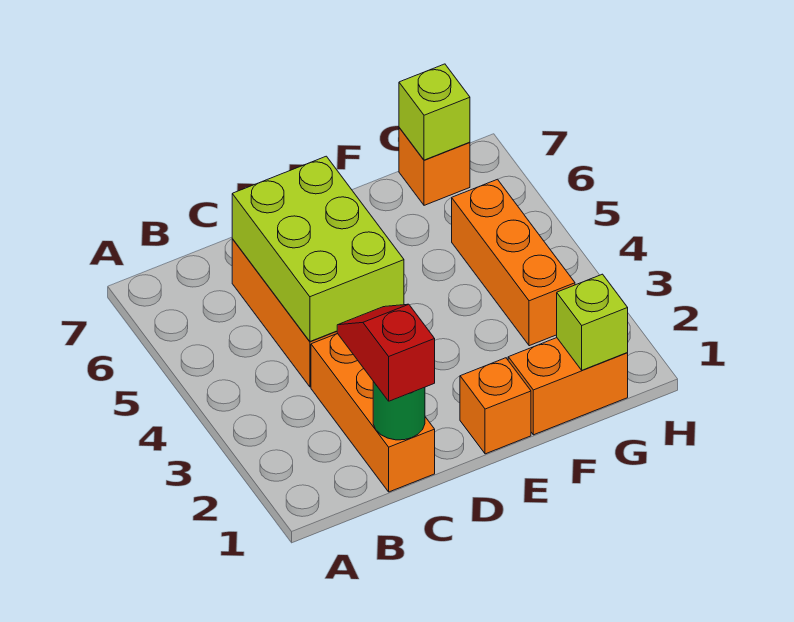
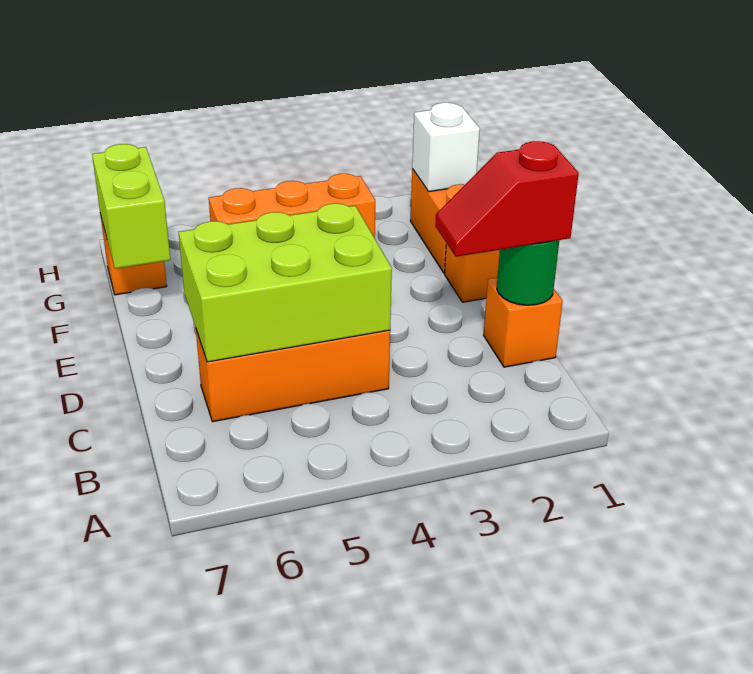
orange 1x3 brick [311,334,435,492] -> orange 1x1 brick [484,277,563,367]
lime 1x1 brick [557,274,628,370] -> white 1x1 brick [412,103,480,192]
lime 1x1 brick [399,64,470,160] -> lime 1x2 brick [92,144,170,269]

